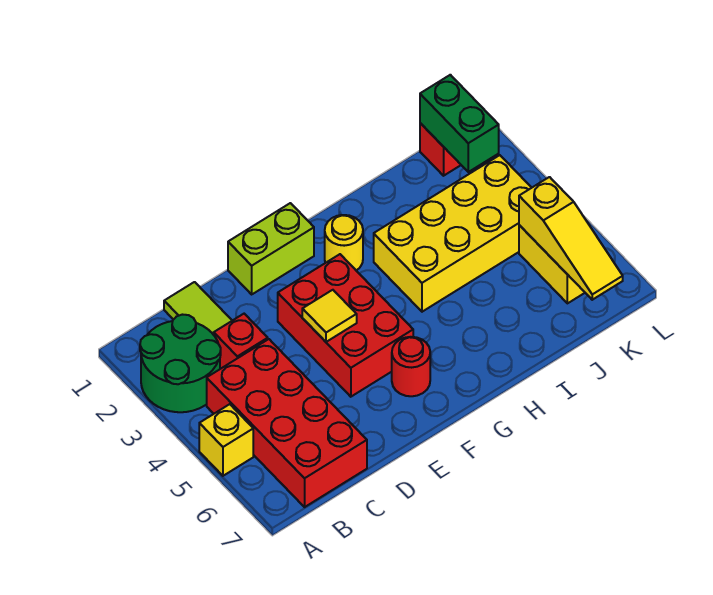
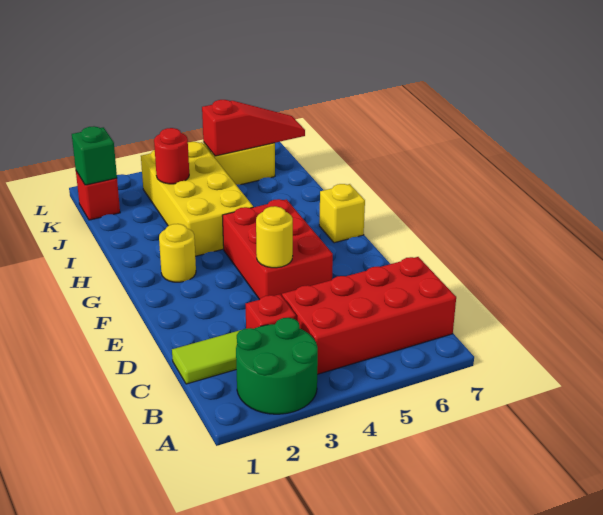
yellow 1x1 brick [199,404,253,476] -> yellow 1x1 brick moved to [319,184,365,243]
lime 1x2 brick [228,203,314,294] -> none
red 2x3 brick [278,254,413,397] -> red 2x3 brick turned to [222,199,333,300]
yellow 1x1 tile [302,290,357,342] -> yellow 1x1 round brick [256,206,293,268]
red 1x1 round brick [392,337,430,396] -> red 1x1 round brick moved to [154,128,189,184]
green 1x2 brick [420,75,499,172] -> green 1x1 brick [72,126,117,185]
yellow 1x3 slope [519,177,623,300] -> red 1x3 slope [202,100,305,156]

